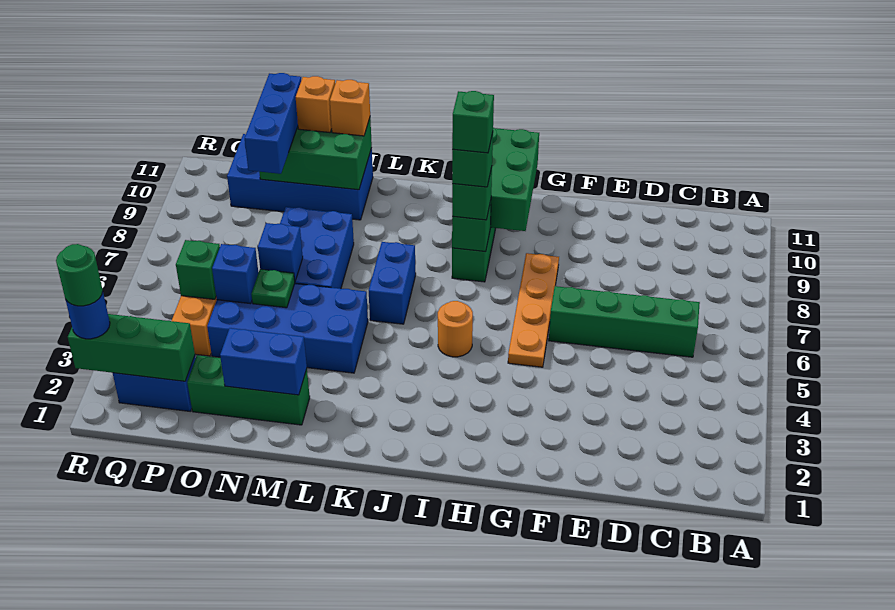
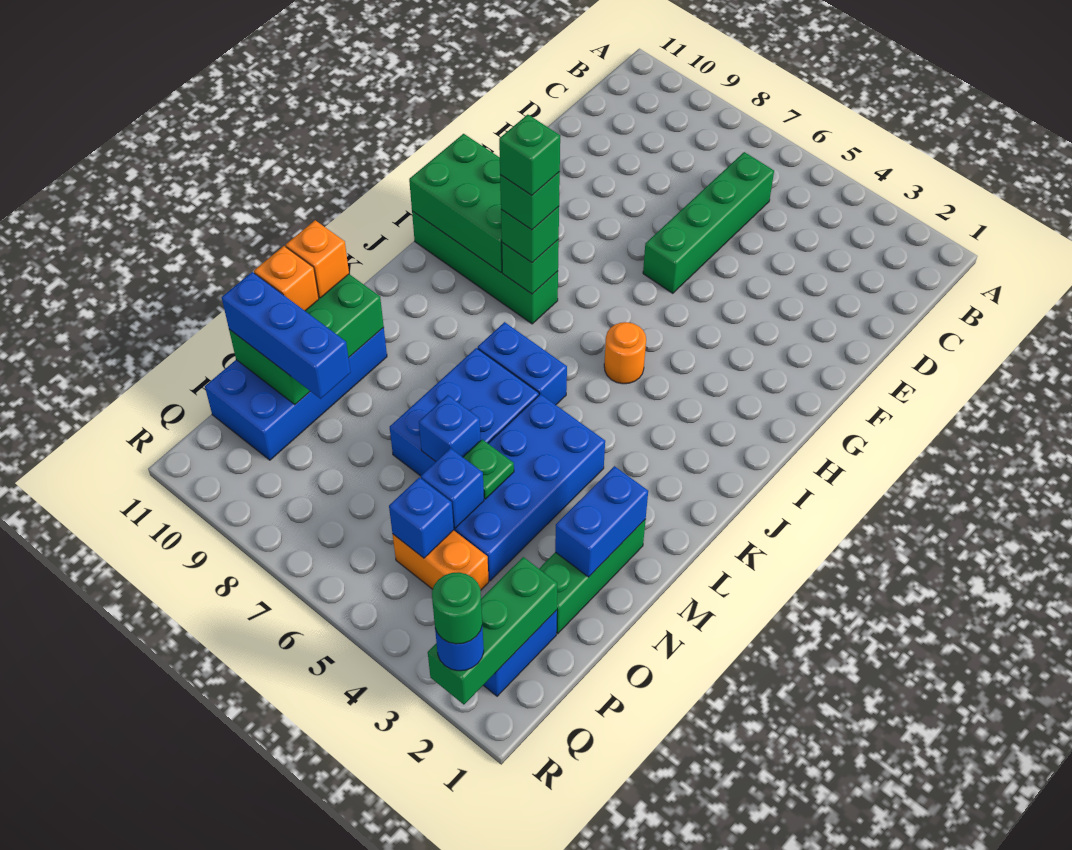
orange 1x4 plate [508,253,559,367] -> none
blue 2x3 brick [280,207,354,289] -> blue 2x3 brick turned to [390,348,539,476]
green 1x1 brick [176,240,220,299] -> blue 1x1 brick [389,477,454,558]

